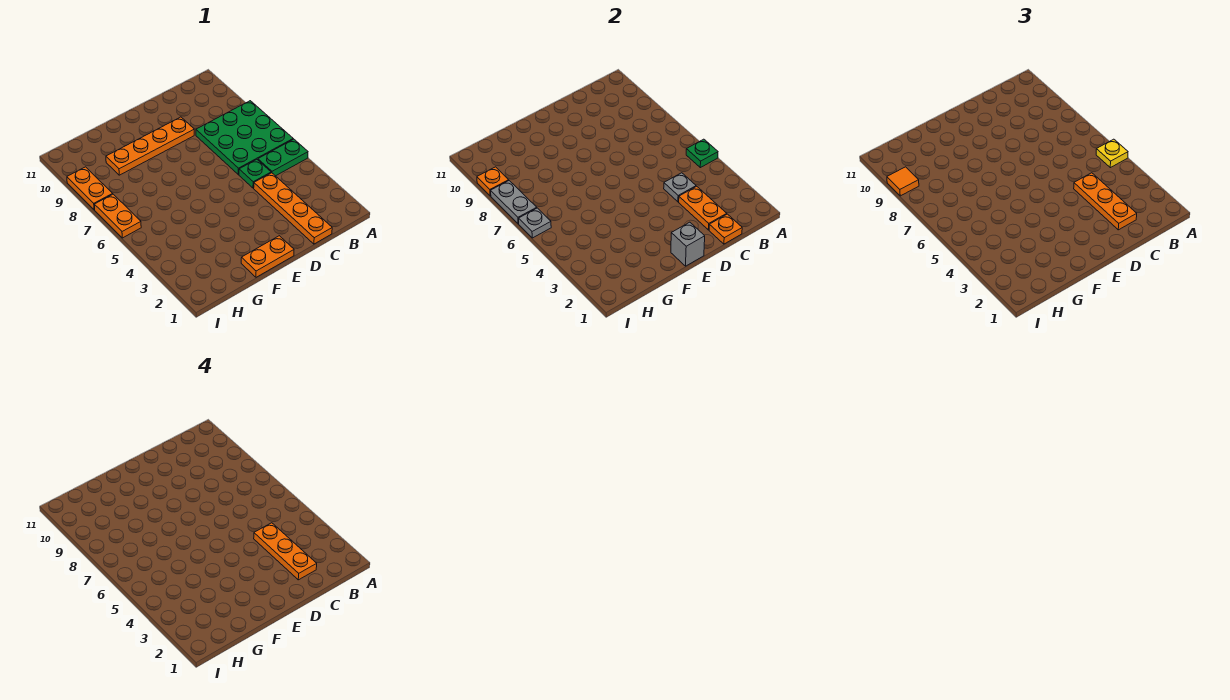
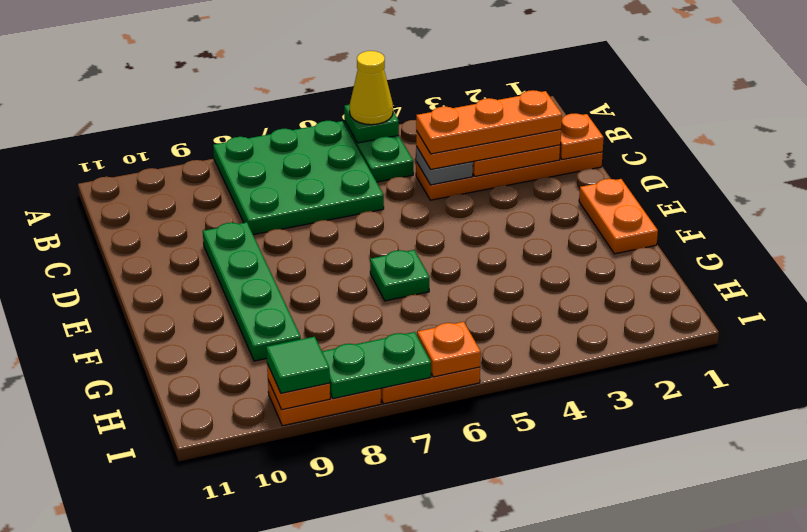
yellow 1x1 plate [1096,139,1128,168] -> yellow 1x1 cone [350,51,393,125]
green 1x1 plate [239,160,271,188] -> green 1x1 plate moved to [370,250,429,301]
orange 1x4 plate [106,117,194,175] -> green 1x4 plate [203,222,301,361]
grey 1x1 brick [671,222,705,266] -> none
grey 1x1 plate [519,208,551,238] -> orange 1x1 plate [417,322,481,377]
grey 1x2 plate [491,181,537,224] -> green 1x2 plate [322,332,431,399]
orange 1x1 tile [887,167,919,196] -> green 1x1 tile [266,337,330,393]

